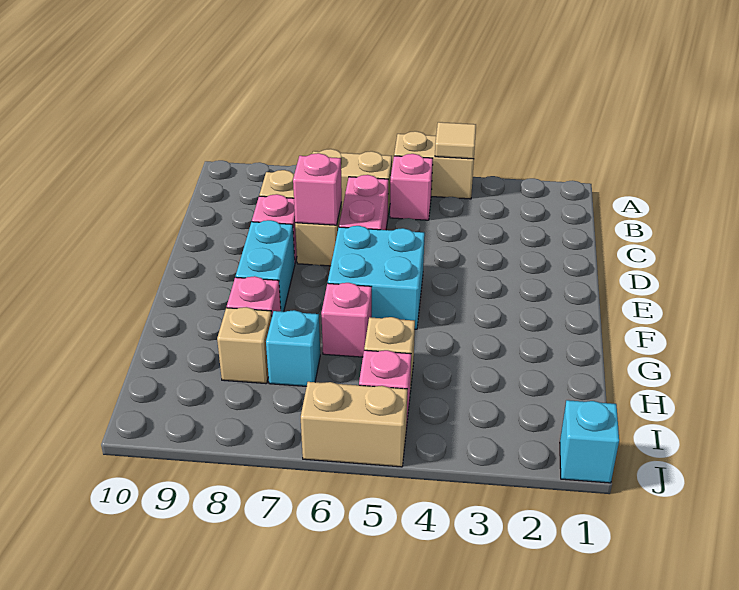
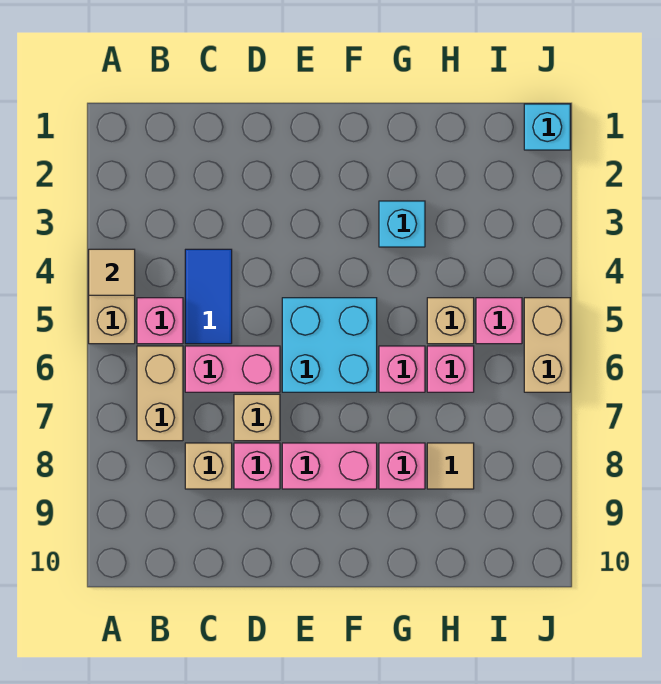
none -> blue 1x2 tile [185,249,232,344]
pink 1x1 brick [293,153,342,225] -> pink 1x1 brick moved to [427,346,474,392]
cyan 1x2 brick [236,220,295,312] -> pink 1x2 brick [282,443,377,489]
cyan 1x1 brick [266,310,320,386] -> cyan 1x1 brick moved to [379,201,425,247]
tan 1x1 brick [217,307,272,384] -> tan 1x1 tile [427,443,474,489]

